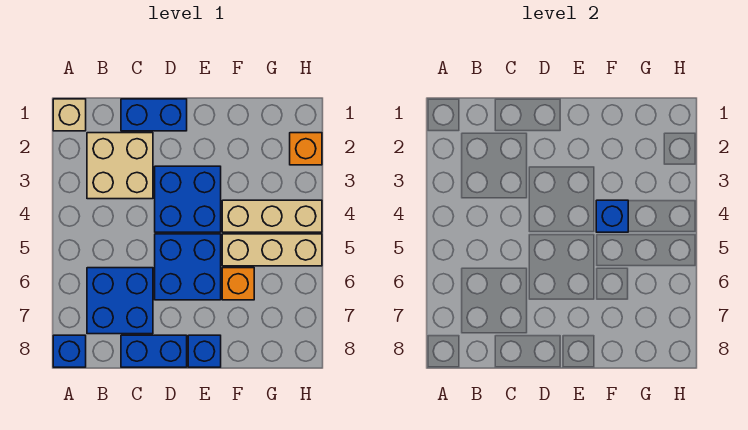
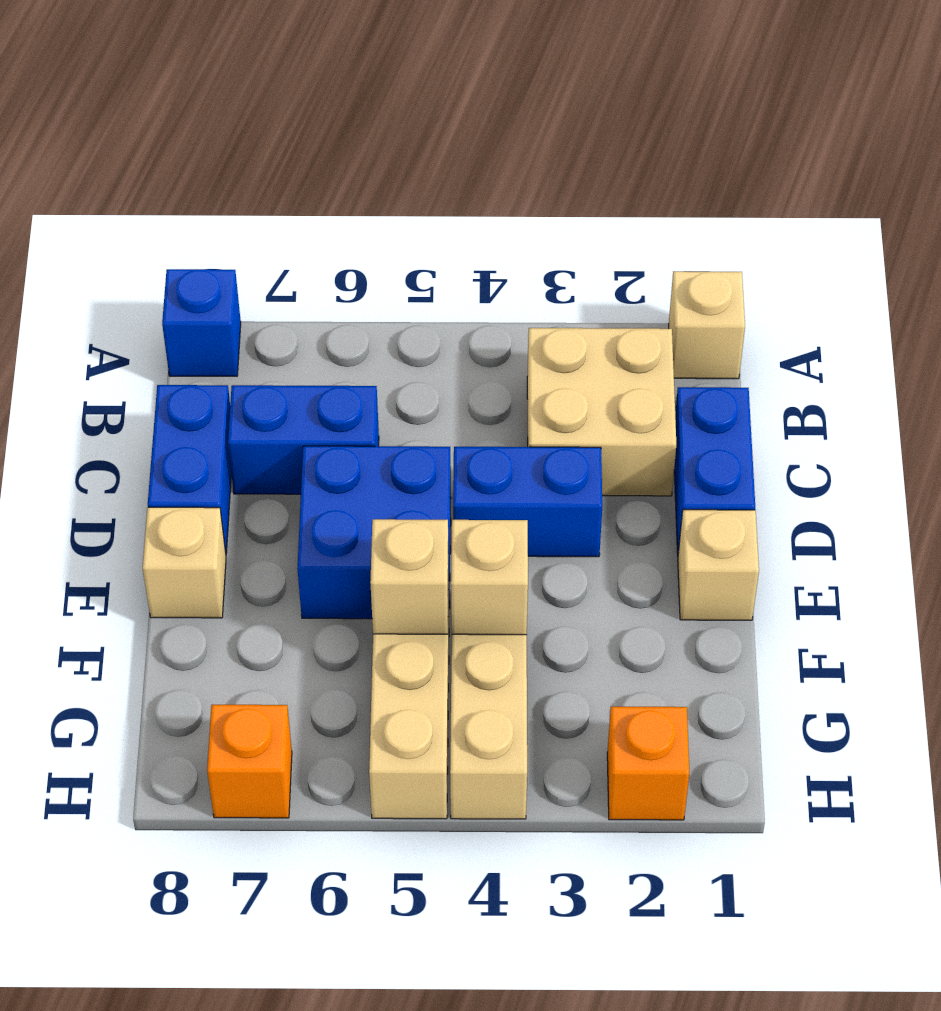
blue 2x2 brick [87,268,153,334] -> blue 1x2 brick [228,385,379,494]
blue 2x2 brick [155,166,221,232] -> blue 1x2 brick [453,447,602,557]
none -> tan 1x1 brick [678,510,759,620]
blue 1x1 brick [188,335,221,367] -> tan 1x1 brick [143,507,226,618]
blue 1x1 brick [596,200,628,232] -> tan 1x1 brick [451,520,528,635]
none -> tan 1x1 brick [370,519,449,634]
orange 1x1 brick [222,268,254,300] -> orange 1x1 brick moved to [207,705,292,818]

